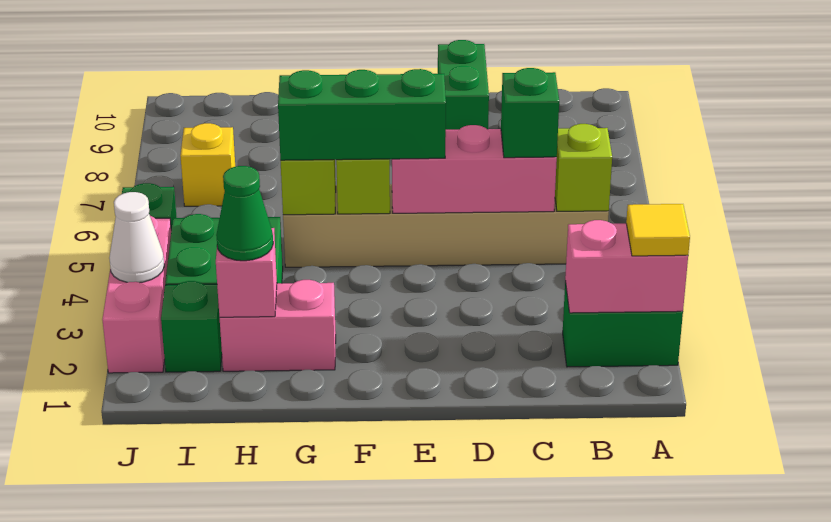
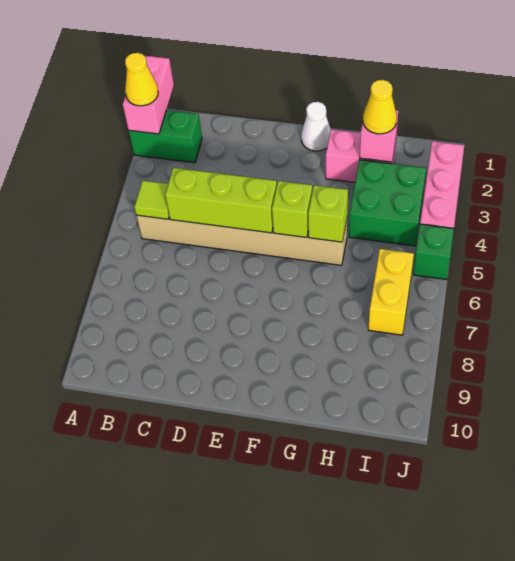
pink 1x2 brick [565,220,688,313] -> pink 1x2 brick turned to [123,56,174,134]
yellow 1x1 tile [626,204,690,256] -> yellow 1x1 cone [125,53,158,106]
lime 1x1 brick [555,124,612,211] -> lime 1x1 tile [134,181,169,219]
pink 1x3 brick [392,125,557,213] -> lime 1x3 brick [165,168,277,233]
green 1x1 brick [501,68,559,158] -> none
green 1x2 brick [438,40,489,130] -> none
green 1x3 brick [278,69,446,160] -> none
green 1x1 cone [216,166,273,261] -> yellow 1x1 cone [363,80,397,134]
green 1x1 brick [161,281,222,372] -> none
yellow 1x1 brick [180,123,235,206] -> yellow 1x2 brick [368,249,414,335]
white 1x1 cone [109,192,164,283] -> white 1x1 cone moved to [301,102,331,151]

